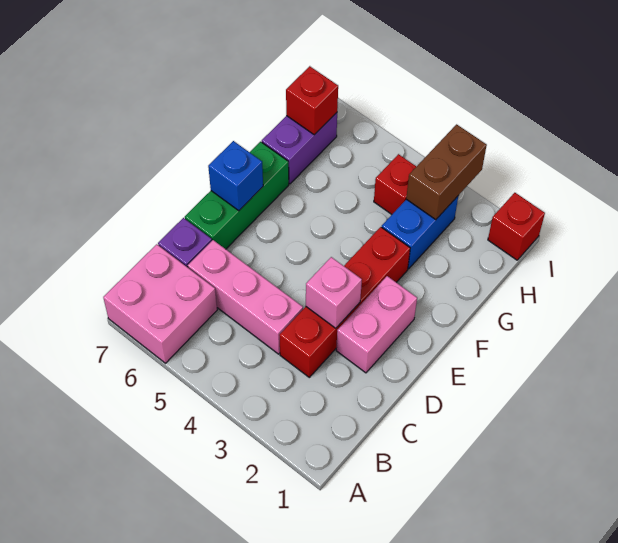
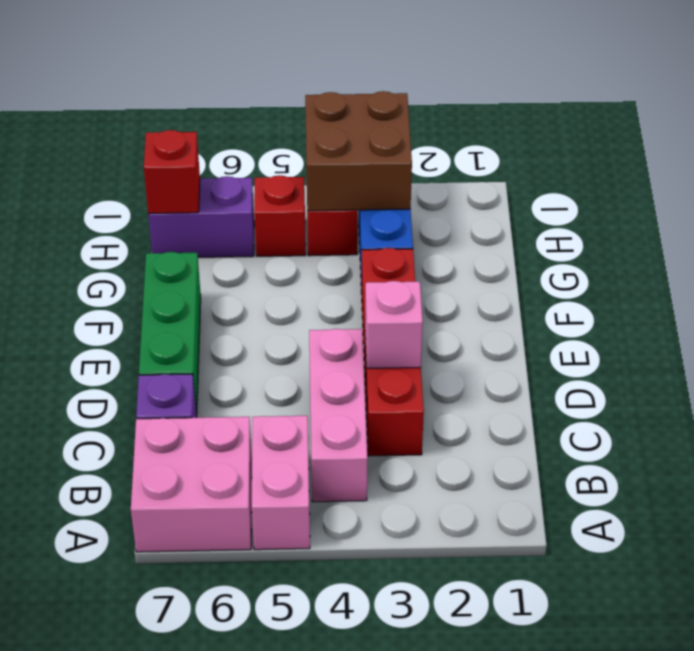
pink 1x3 brick [188,240,303,354] -> pink 1x3 brick turned to [309,329,368,502]
pink 1x2 brick [336,276,417,373] -> pink 1x2 brick moved to [252,416,310,550]
blue 1x1 brick [208,141,263,211] -> none
purple 1x2 brick [262,113,337,184] -> purple 1x2 brick turned to [148,176,254,257]
brown 1x2 brick [406,124,487,220] -> brown 2x2 brick [305,91,412,211]
red 1x1 brick [488,193,545,260] -> red 1x1 brick moved to [254,175,306,256]

